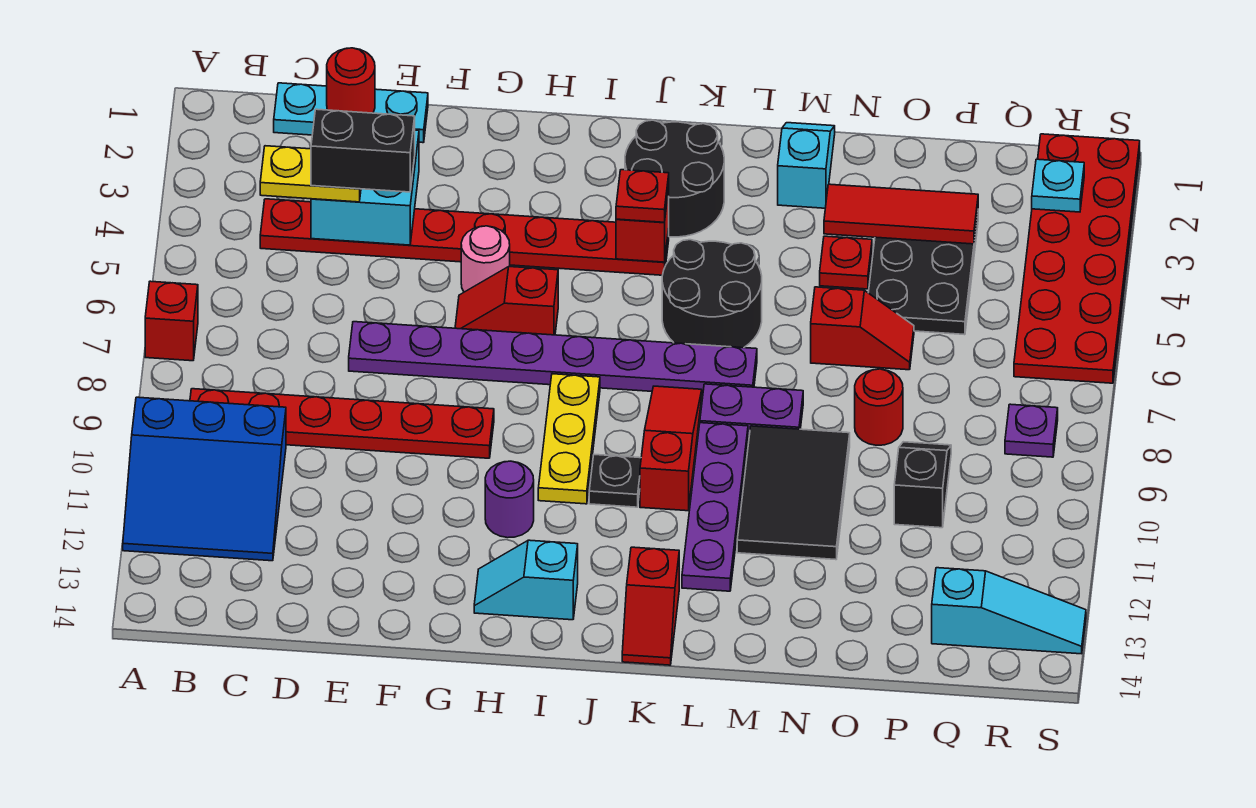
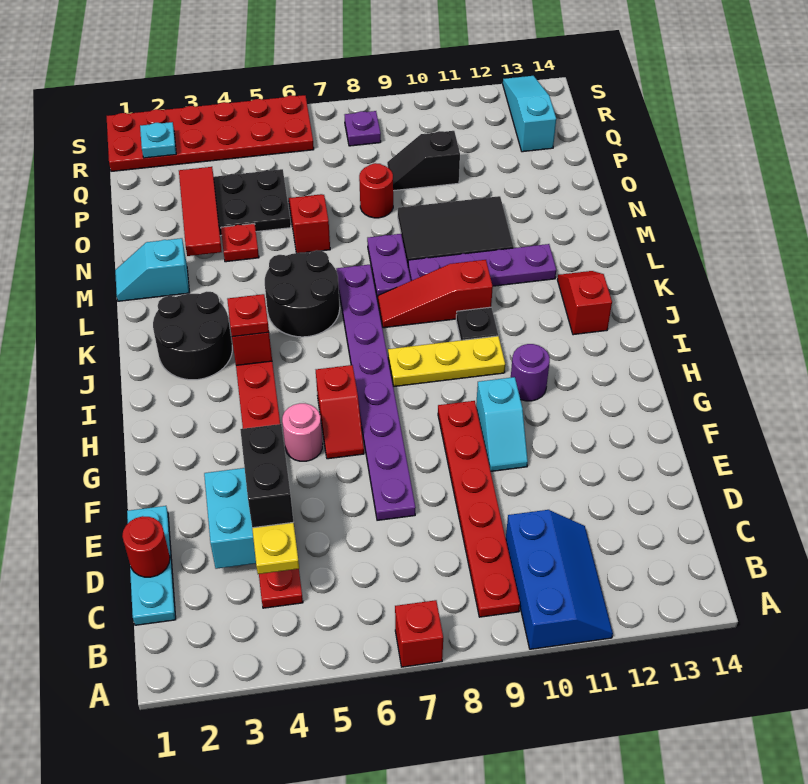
blue 3x3 slope [123,397,286,561] -> blue 2x3 slope [506,510,613,649]
cyan 1x2 slope [474,540,578,620] -> cyan 1x2 slope moved to [476,377,528,471]
red 1x2 slope [622,547,679,665] -> red 1x2 slope turned to [557,271,612,335]

